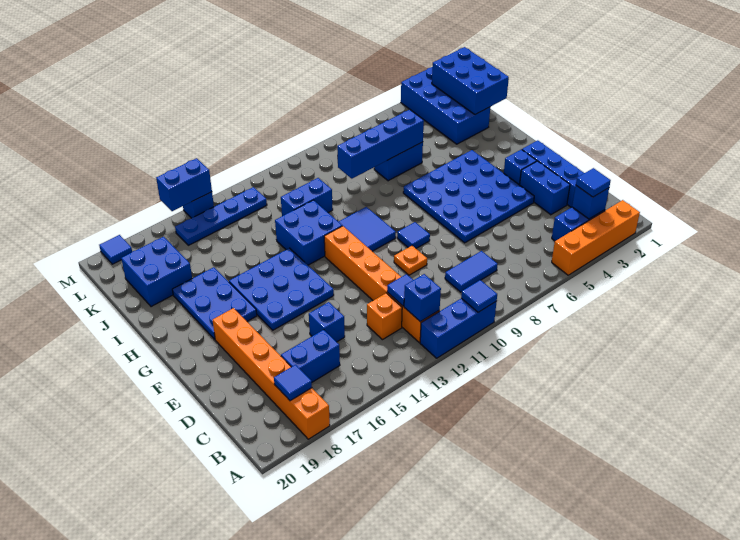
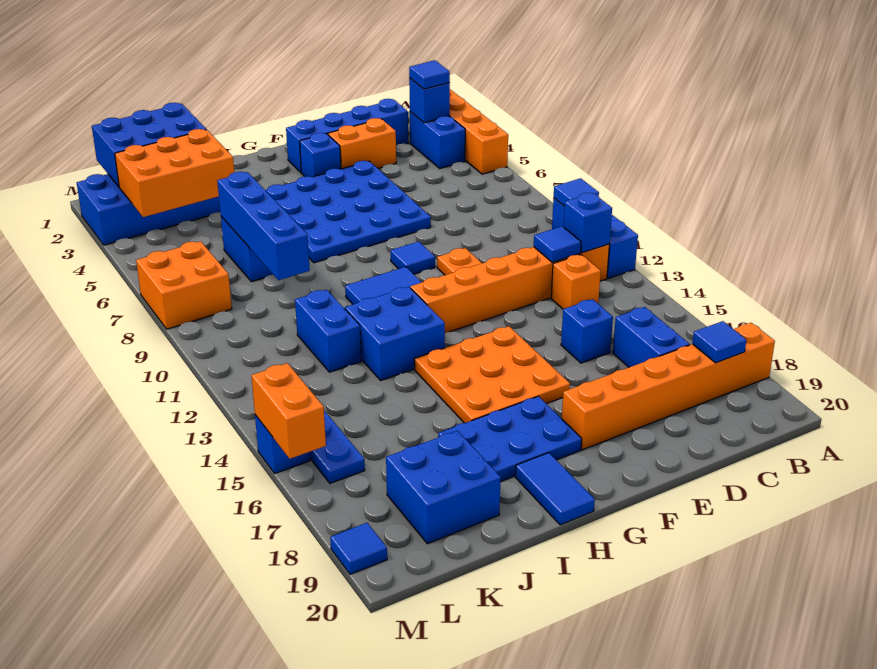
blue 1x2 tile [445,251,498,292] -> blue 1x2 tile moved to [515,453,595,525]
blue 1x2 brick [520,161,570,215] -> orange 1x2 brick [328,118,396,169]
blue 3x3 plate [229,248,334,330] -> orange 3x3 plate [414,326,570,423]
none -> orange 2x3 brick [115,129,234,217]
none -> orange 2x2 brick [136,241,232,329]
blue 1x2 brick [156,158,212,211] -> orange 1x2 brick [251,363,326,459]

